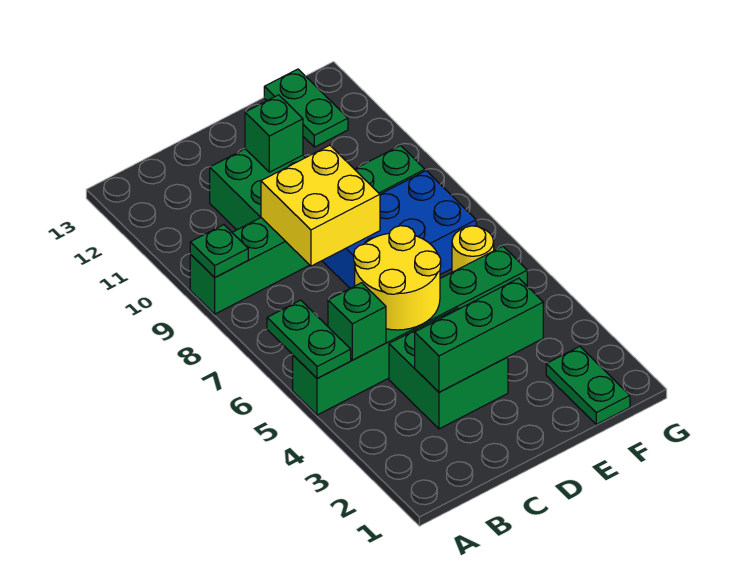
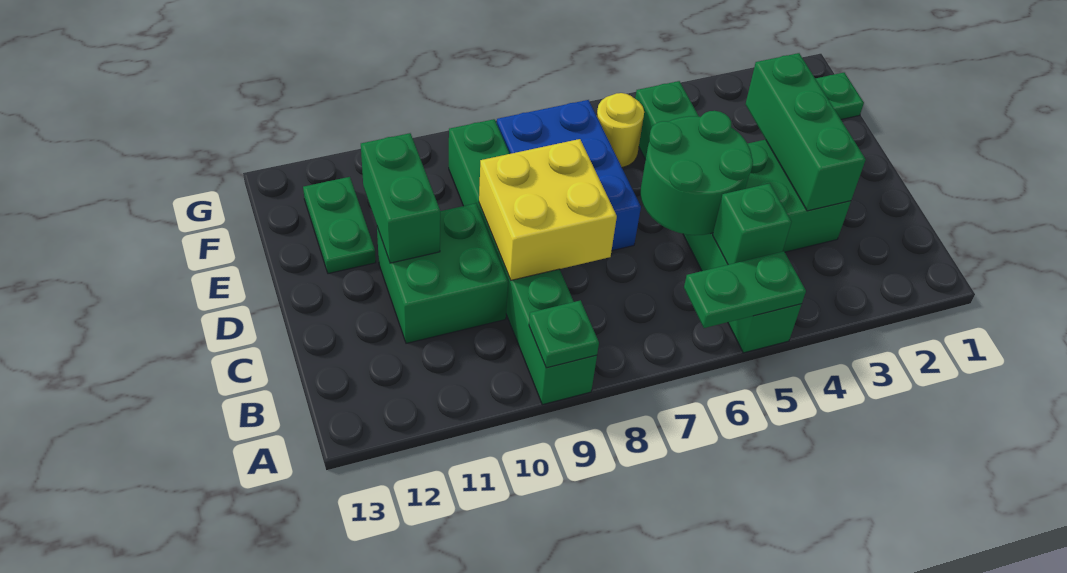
yellow 2x2 round brick [354,226,441,330] -> green 2x2 round brick [641,111,753,235]
green 1x1 brick [245,95,303,172] -> green 1x2 brick [361,133,440,263]
green 1x2 plate [264,69,348,147] -> green 1x2 plate turned to [303,177,376,274]

